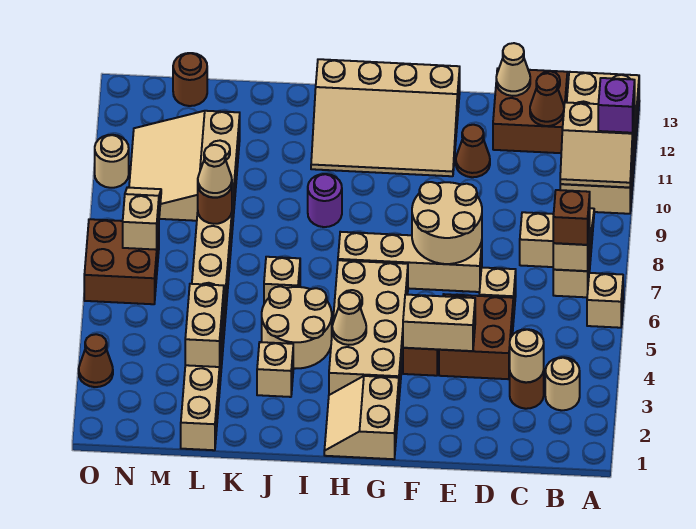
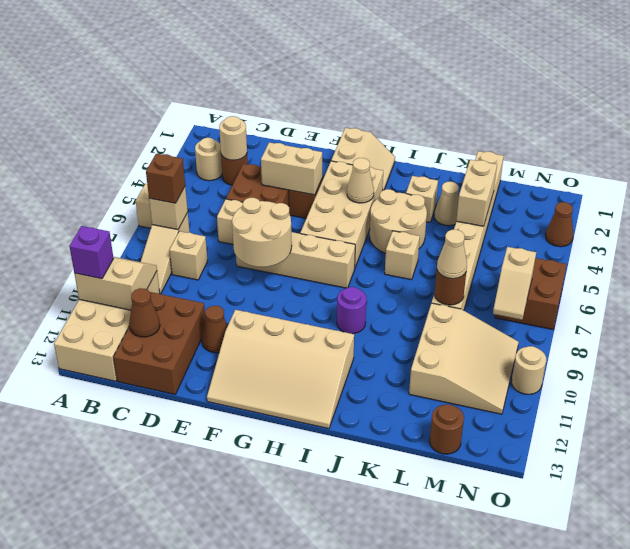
brown 2x2 brick [493,68,567,153] -> brown 2x3 brick [114,292,206,394]
tan 1x1 cone [496,43,530,96] -> tan 1x1 cone moved to [434,182,459,226]
tan 3x4 slope [311,59,460,176] -> tan 3x4 slope turned to [207,310,354,429]

